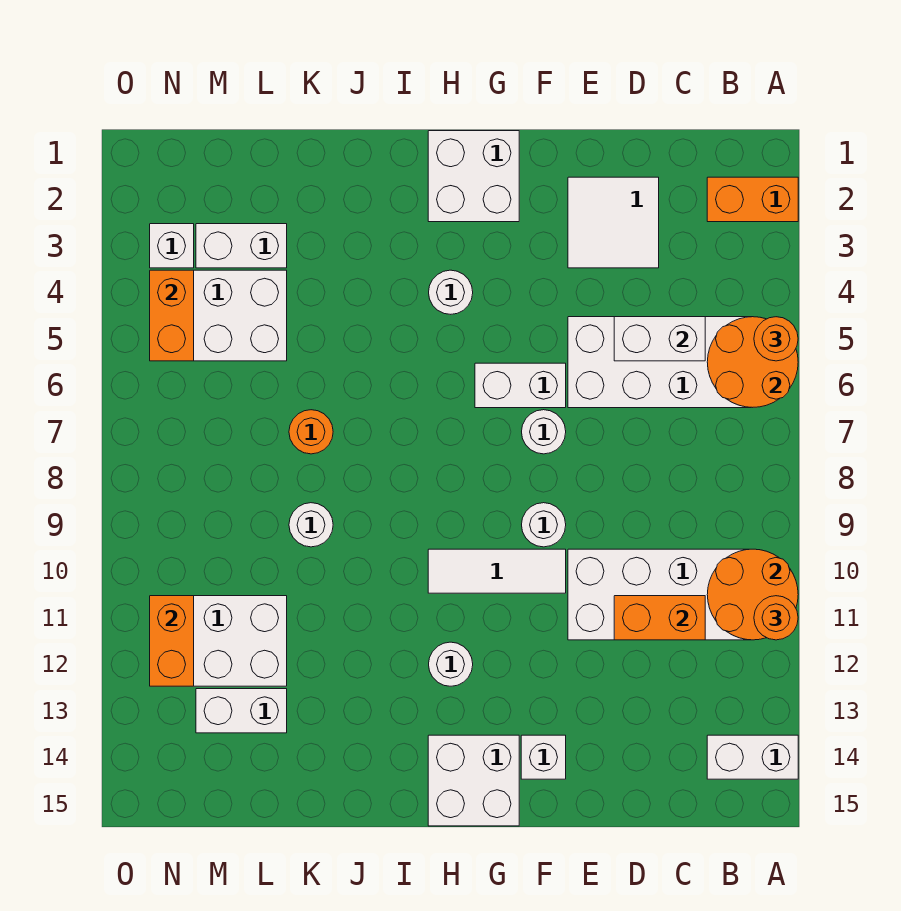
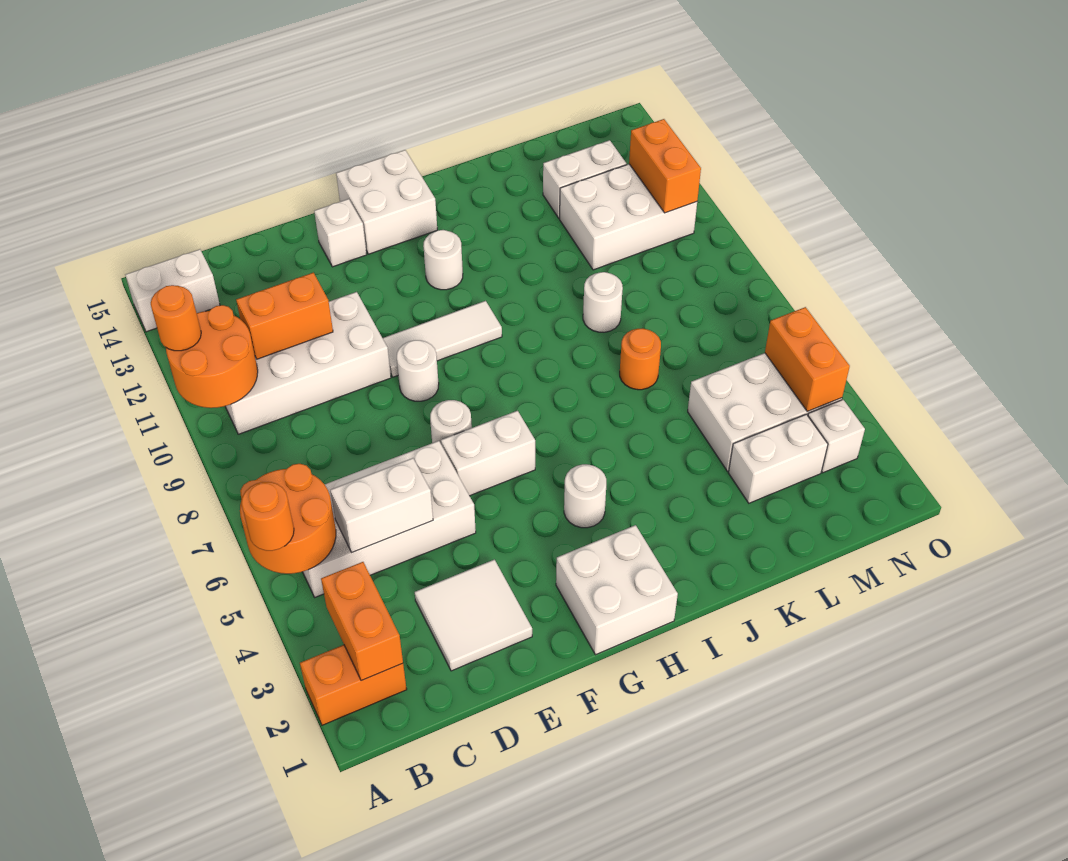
none -> orange 1x2 brick [321,562,403,681]

